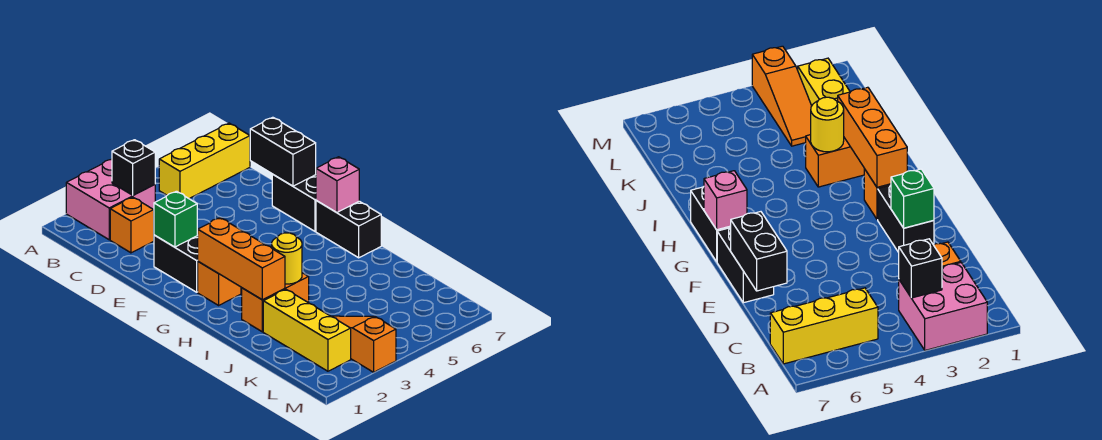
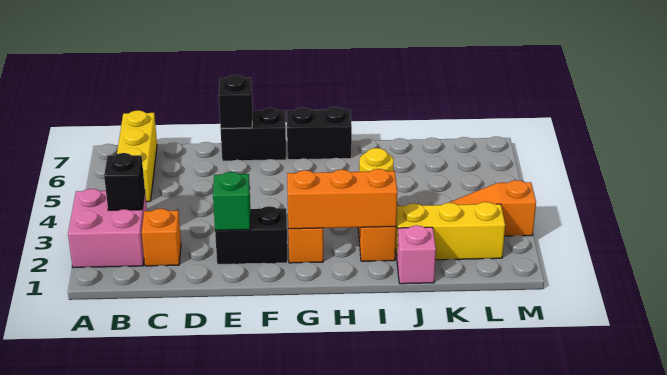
black 1x2 brick [250,117,316,186] -> black 1x1 brick [219,75,252,128]
pink 1x1 brick [316,157,359,213] -> pink 1x1 brick moved to [397,225,436,284]

